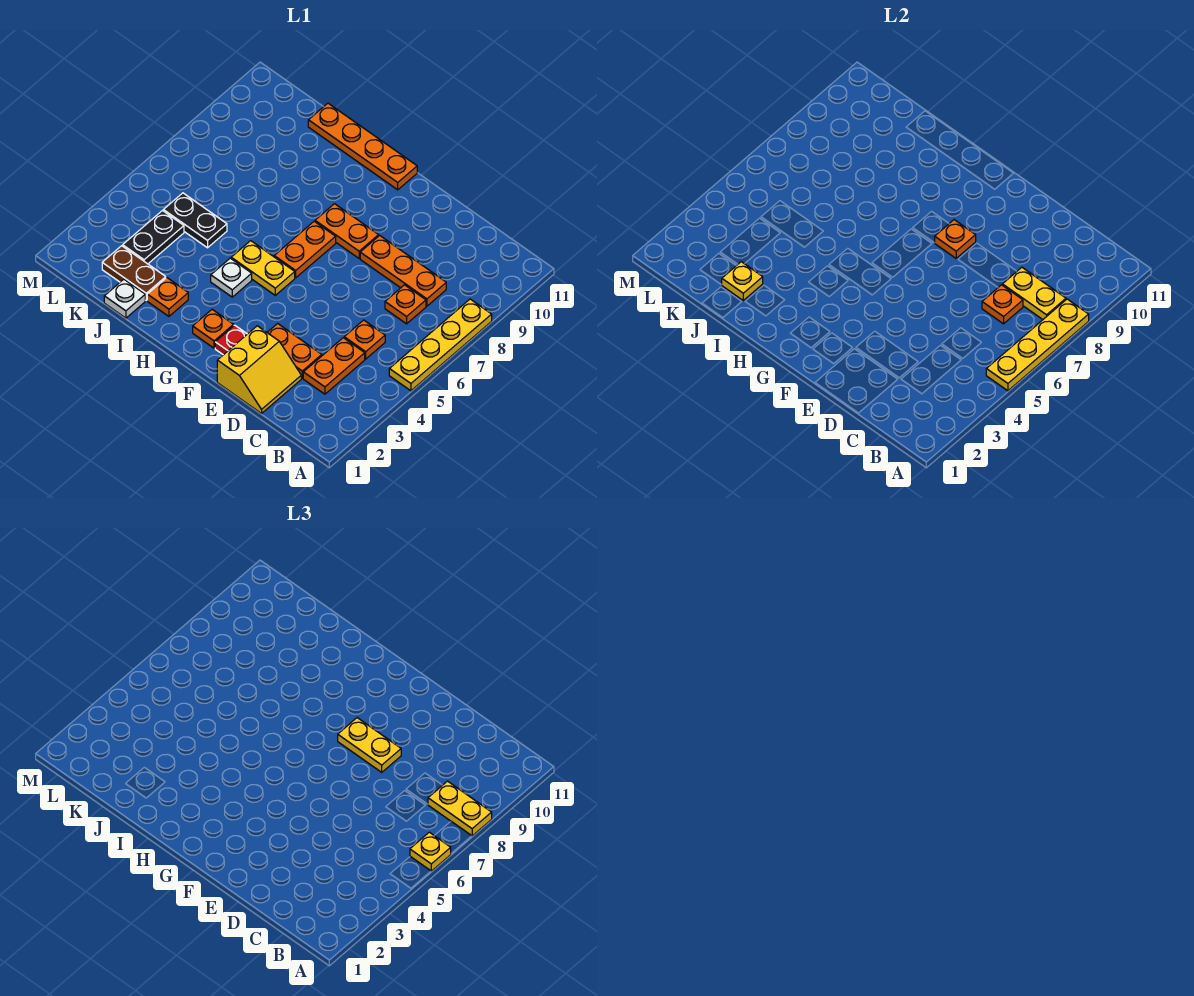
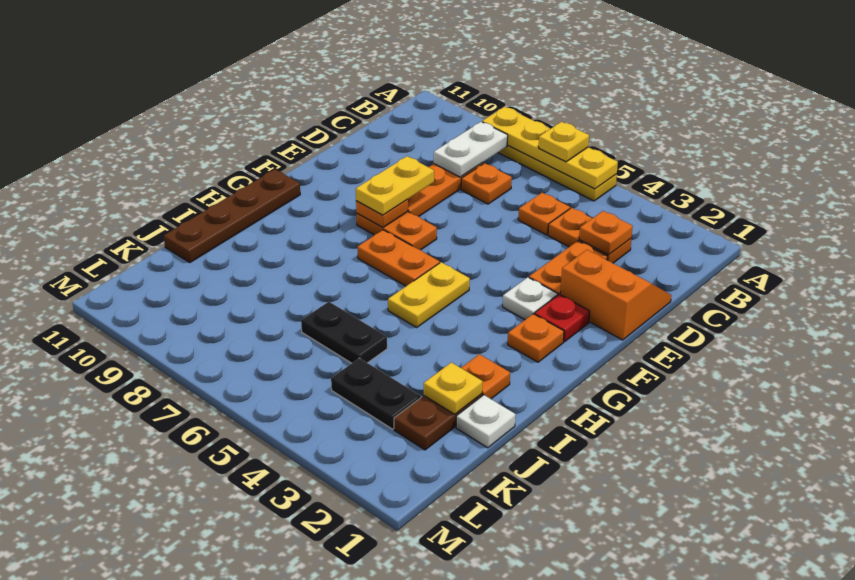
yellow 1x2 plate [428,781,492,836] -> none
yellow 1x2 plate [1002,267,1066,319] -> white 1x2 plate [434,122,508,177]
orange 1x1 plate [982,285,1023,324] -> orange 1x1 plate moved to [579,211,633,255]
yellow 2x2 slope [217,326,301,414] -> orange 2x2 slope [560,250,671,340]
orange 1x2 plate [315,204,379,258] -> orange 1x2 plate turned to [356,212,437,250]
orange 1x4 plate [308,103,417,190] -> brown 1x4 plate [164,169,300,263]
white 1x1 plate [211,258,252,297] -> white 1x1 plate moved to [503,277,558,320]
black 1x2 plate [163,193,227,248] -> black 1x2 plate turned to [301,302,387,363]

